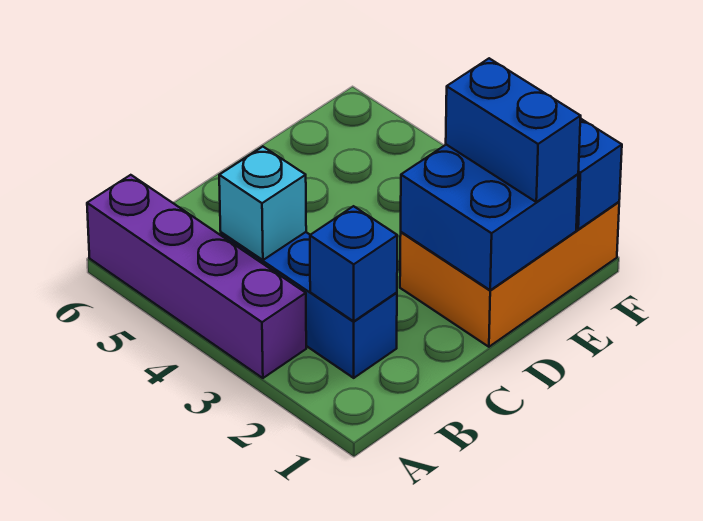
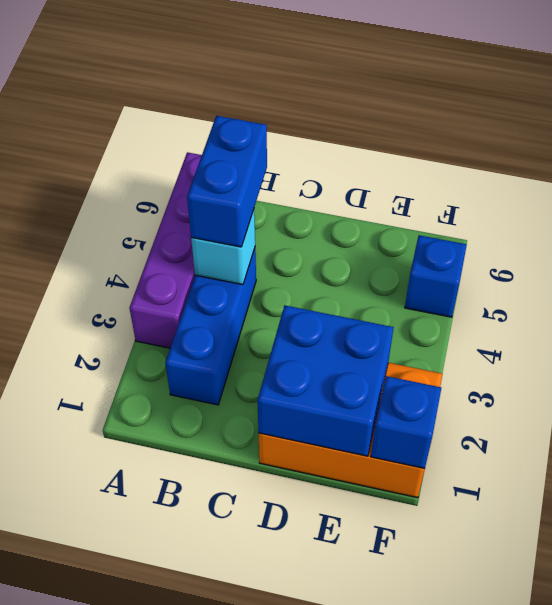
blue 1x1 brick [310,206,397,321] -> blue 1x1 brick moved to [405,235,467,317]
blue 1x2 brick [446,58,581,202] -> blue 1x2 brick moved to [187,116,267,247]

